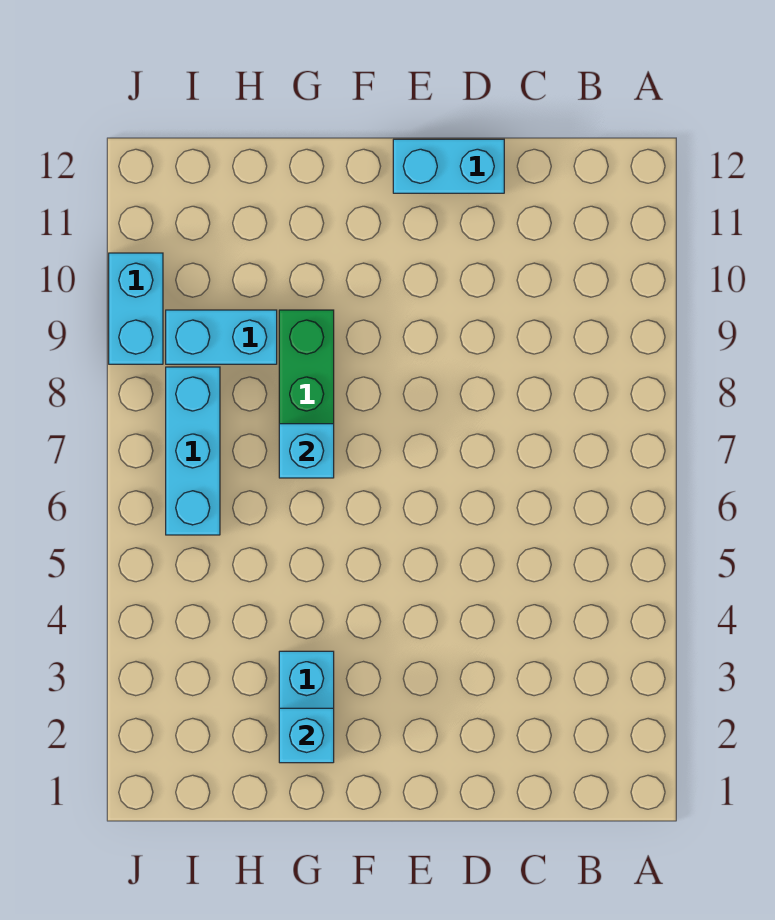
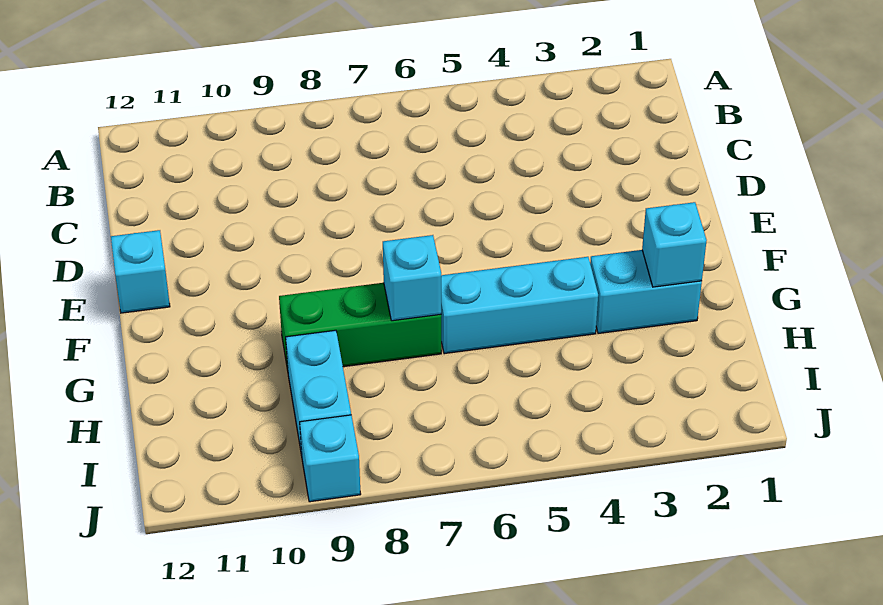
cyan 1x2 brick [393,139,504,193] -> cyan 1x1 brick [111,230,170,313]
cyan 1x3 brick [166,367,220,535] -> cyan 1x3 brick moved to [441,257,598,354]
cyan 1x2 brick [109,253,163,364] -> cyan 1x1 brick [300,415,361,502]

